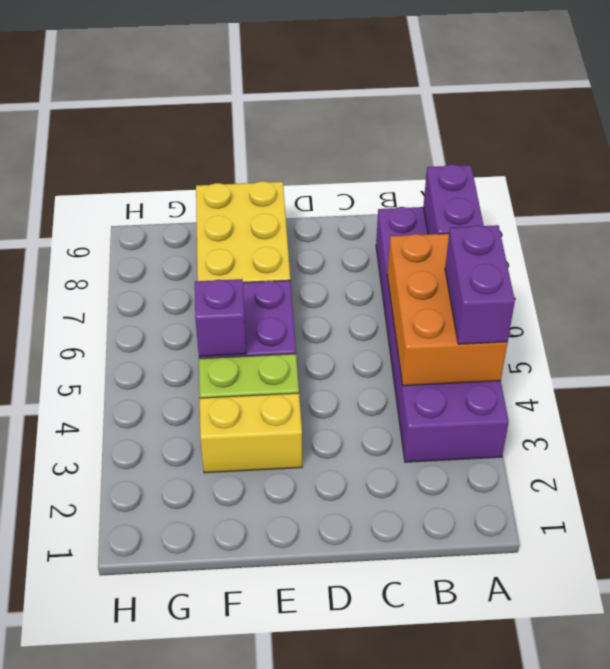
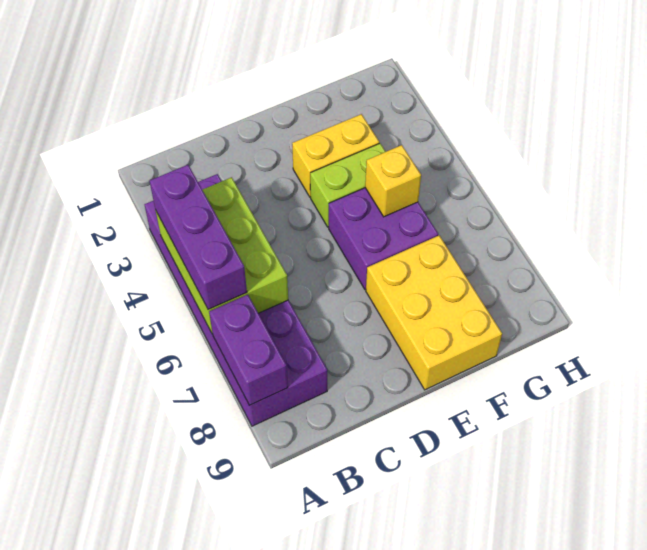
orange 2x3 brick [387,233,508,386] -> lime 2x3 brick [156,177,288,334]
purple 1x2 brick [445,225,515,344] -> purple 1x3 brick [150,165,247,310]
purple 1x1 brick [195,279,246,356] -> yellow 1x1 brick [365,145,421,217]

